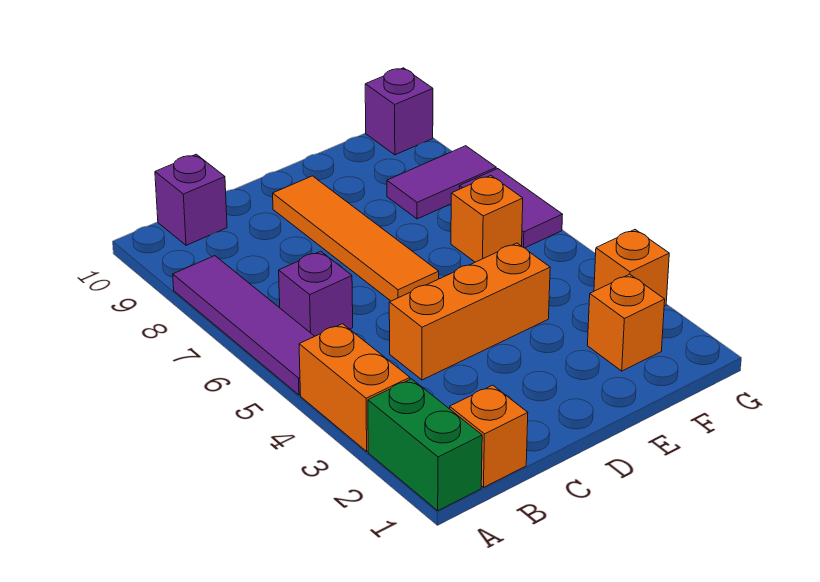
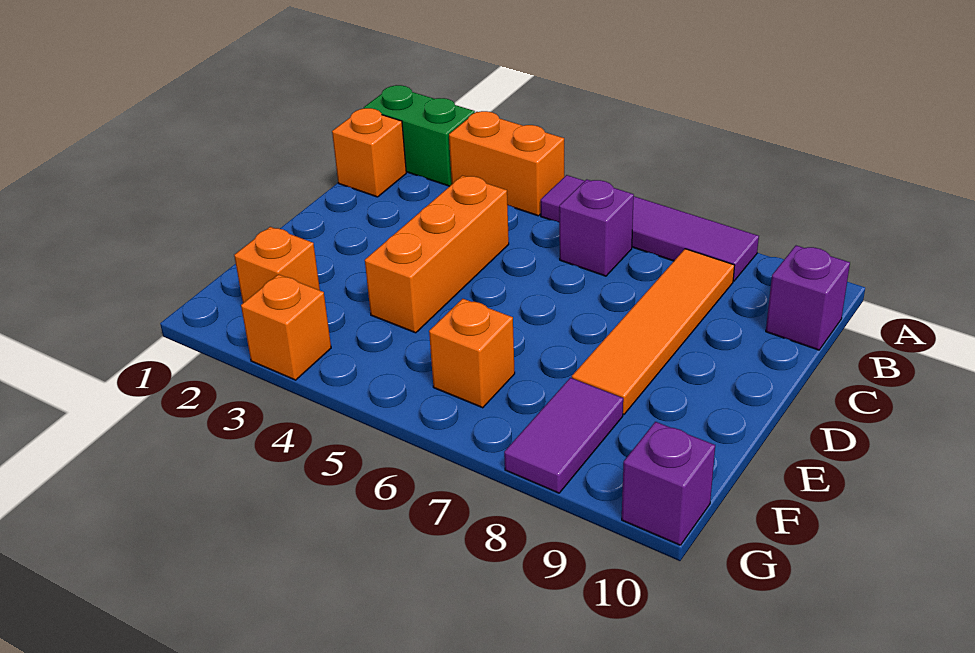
orange 1x4 tile [273,176,439,301] -> orange 1x4 tile turned to [572,249,735,414]
purple 1x2 tile [460,169,563,248] -> none

